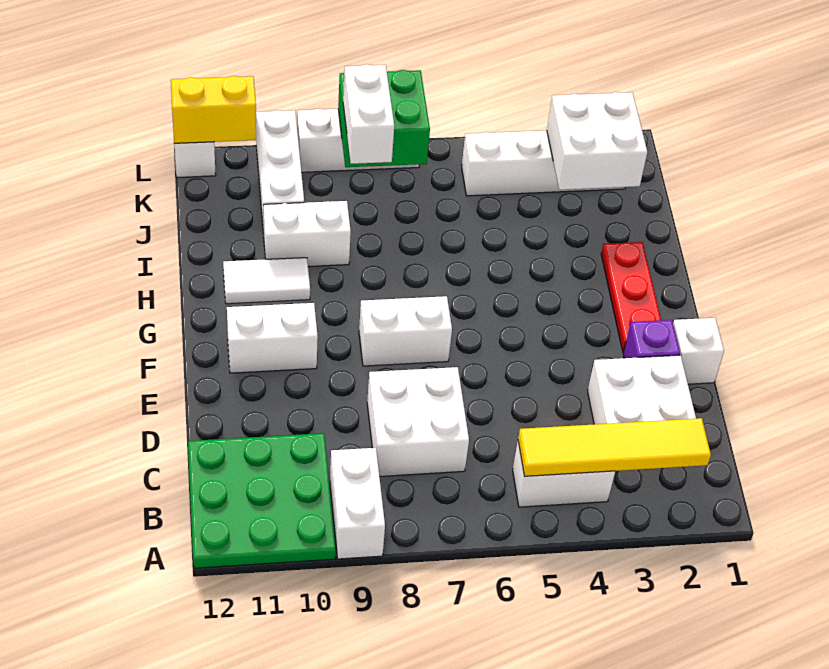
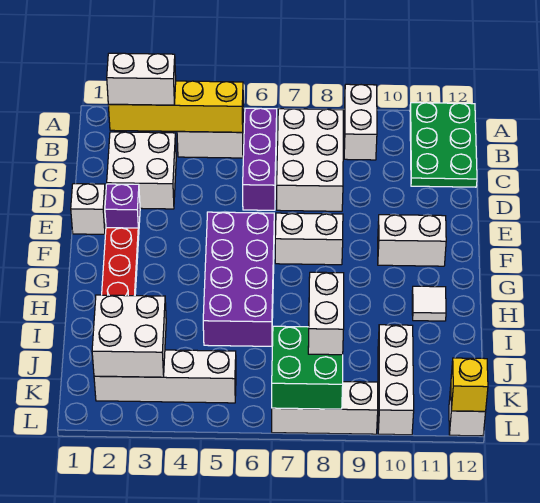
green 3x3 plate [188,433,336,568] -> green 2x3 plate [410,103,477,187]
yellow 1x4 tile [518,418,711,476] -> yellow 1x4 brick [108,81,243,132]
none -> purple 1x3 brick [243,108,277,210]
white 2x2 brick [367,367,469,476] -> white 2x3 brick [277,109,343,211]
none -> purple 2x4 brick [203,212,274,346]
white 1x2 tile [223,258,310,304] -> white 1x1 tile [412,286,446,321]
white 1x2 brick [264,201,351,266] -> white 1x2 brick moved to [107,53,176,105]
yellow 1x2 brick [171,76,256,143] -> yellow 1x1 brick [451,358,488,411]

